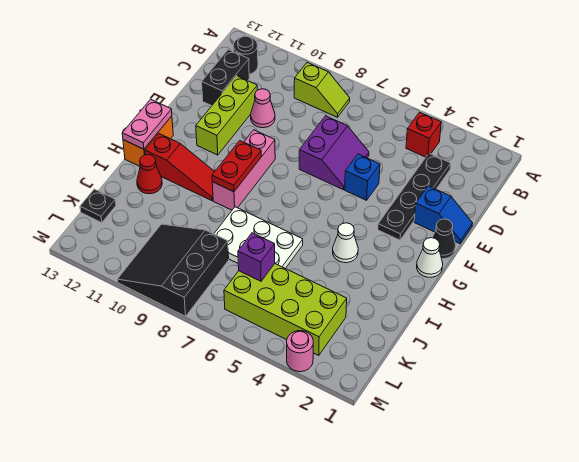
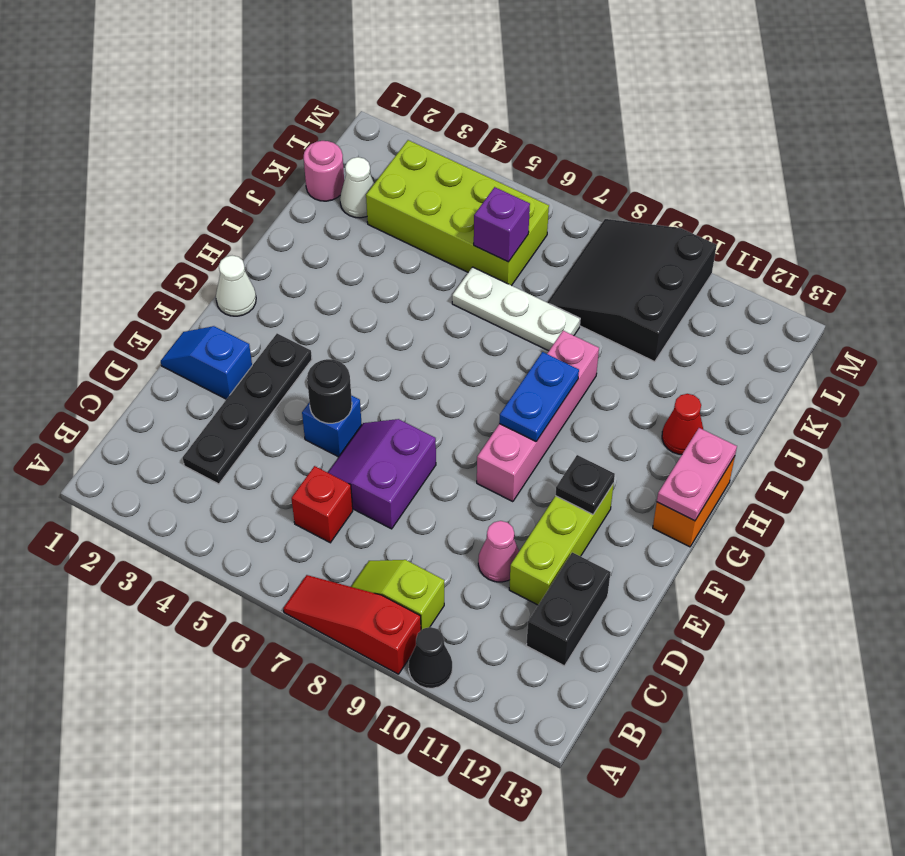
red 1x1 brick [406,112,441,157] -> red 1x1 brick moved to [292,466,353,543]
black 1x1 round brick [233,36,258,74] -> black 1x1 round brick moved to [307,359,352,423]
black 1x1 cone [432,219,455,259] -> black 1x1 cone moved to [409,627,452,688]
pink 1x3 brick [212,130,275,210] -> pink 1x4 brick [477,331,599,502]
red 1x2 plate [212,141,261,192] -> blue 1x2 plate [499,352,579,441]
white 1x1 cone [333,223,358,263] -> white 1x1 cone moved to [340,157,374,218]
red 1x3 slope [145,134,215,201] -> red 1x3 slope moved to [283,575,421,674]
white 2x3 plate [214,207,303,268] -> white 1x3 plate [452,267,580,351]
black 3x3 slope [117,224,229,316] -> black 3x3 slope turned to [547,219,717,362]
black 1x1 plate [80,189,116,222] -> black 1x1 plate moved to [555,455,615,514]
pink 1x1 round brick [287,331,313,372] -> pink 1x1 round brick moved to [304,141,344,201]

